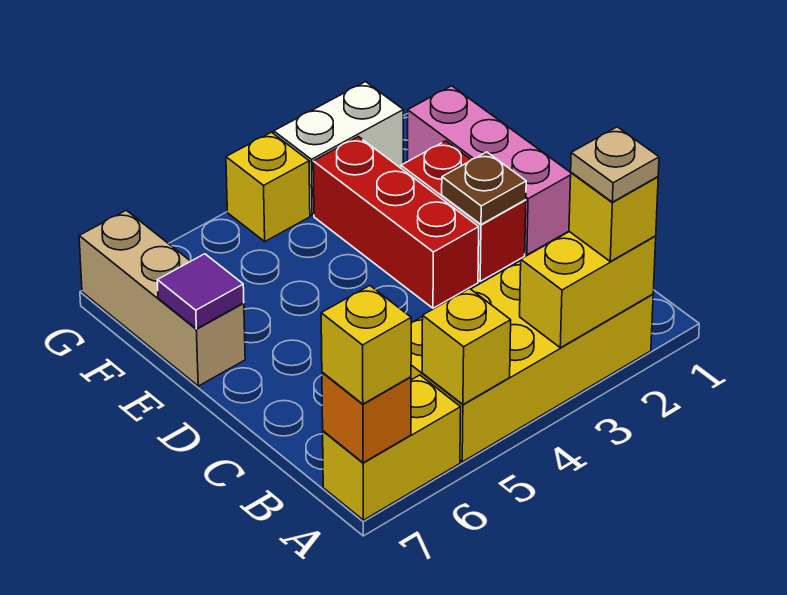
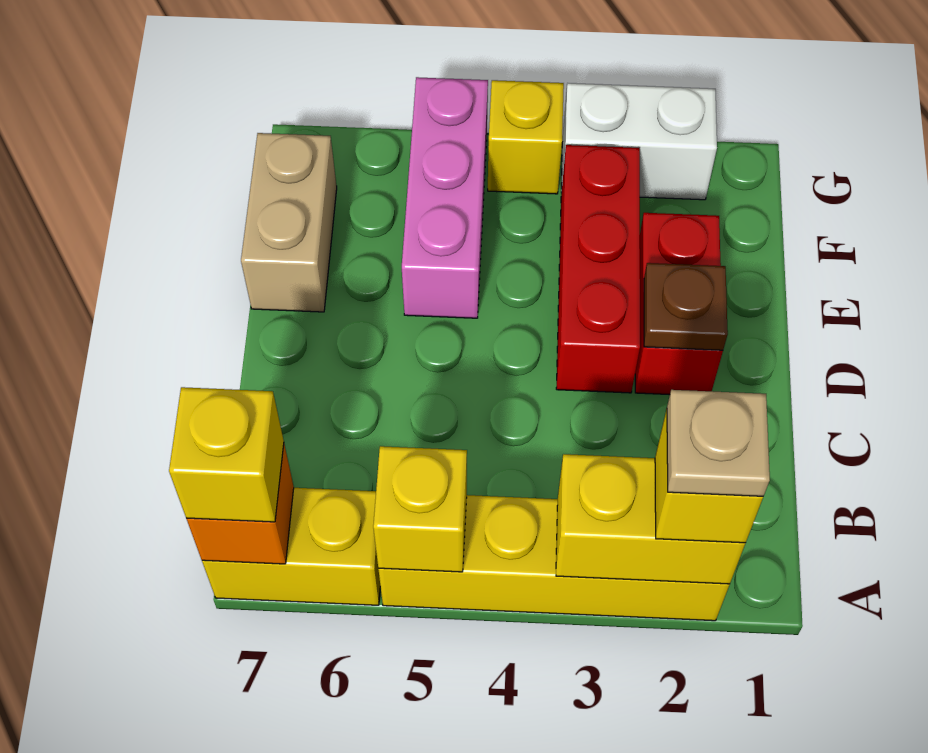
yellow 2x4 brick [411,261,653,462] -> yellow 1x4 brick [378,495,730,621]
pink 1x3 brick [407,86,571,255] -> pink 1x3 brick moved to [402,77,488,318]
tan 1x3 brick [79,210,245,386] -> tan 1x2 brick [241,133,337,312]
purple 1x1 tile [157,254,244,329] -> none

